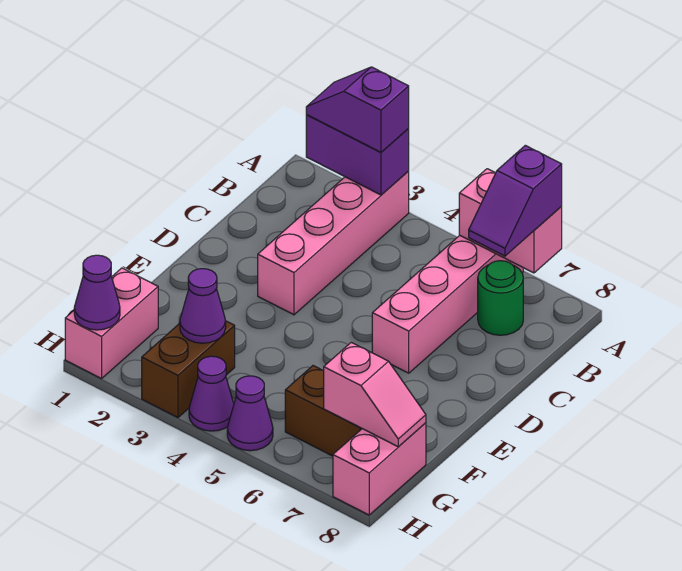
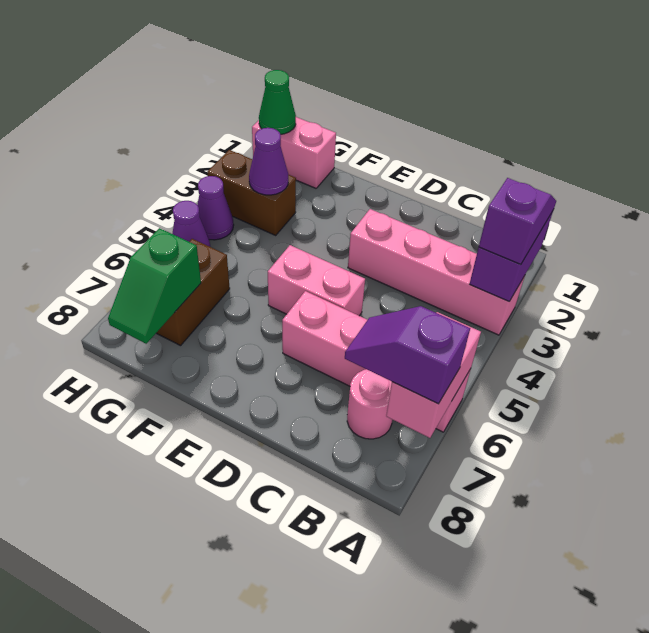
green 1x1 round brick [478,261,523,335] -> pink 1x1 round brick [347,369,392,439]
pink 1x2 slope [324,342,426,447] -> green 1x2 slope [108,228,201,344]
pink 1x2 brick [333,423,426,515] -> pink 1x2 brick moved to [268,245,365,316]
purple 1x1 cone [74,255,120,330] -> green 1x1 cone [259,70,296,134]

